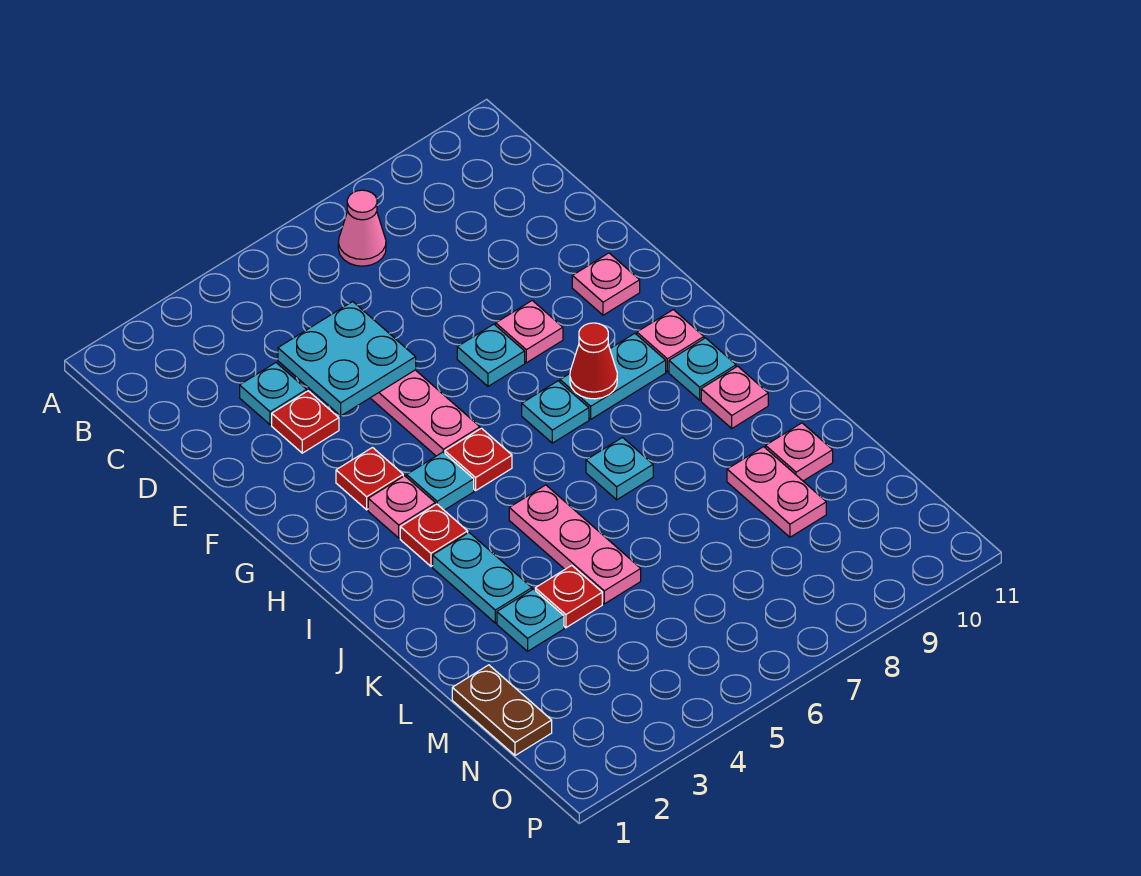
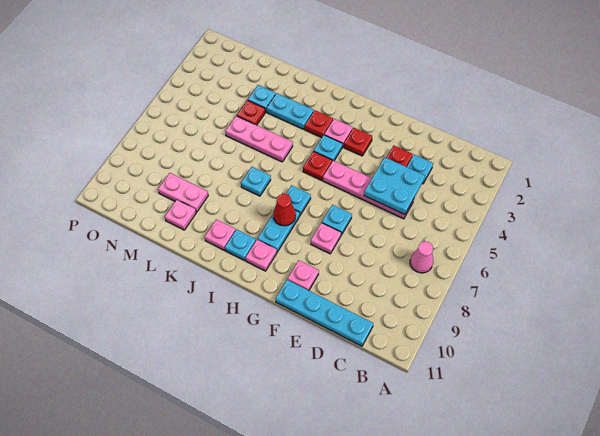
none -> cyan 1x4 plate [276,280,373,346]
brown 1x2 plate [452,665,552,756] -> none

